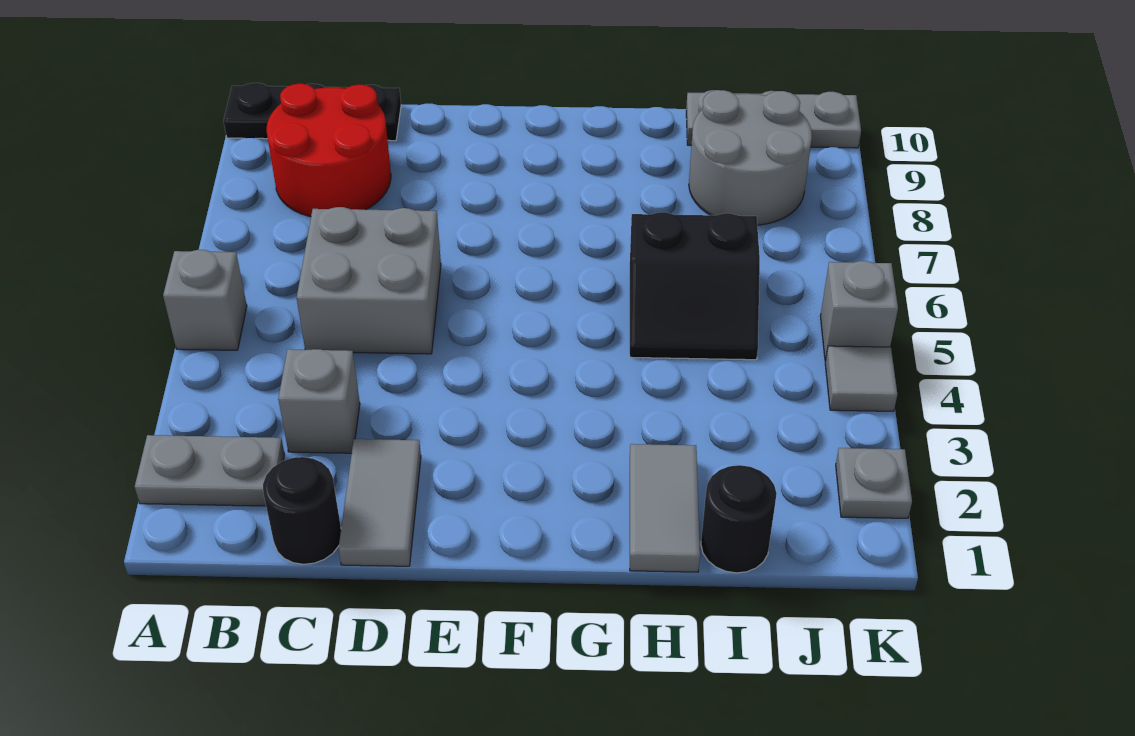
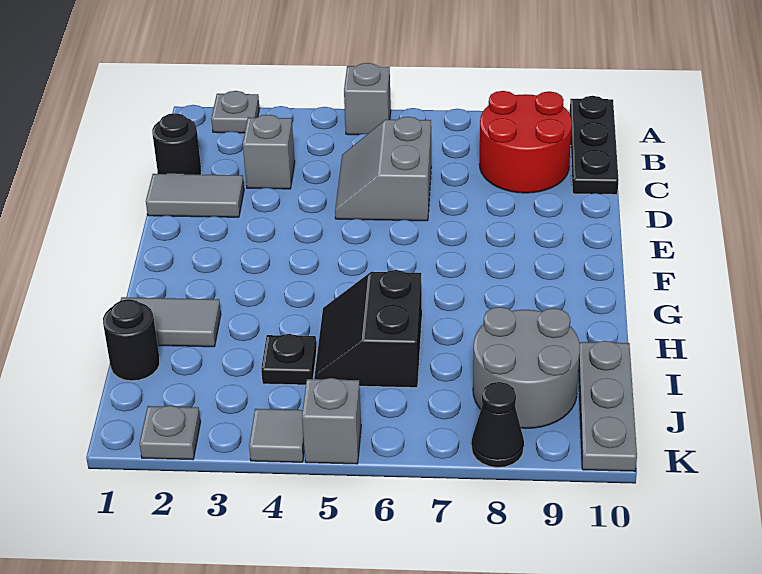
grey 1x2 plate [135,435,285,506] -> grey 1x1 plate [211,91,259,133]
grey 2x2 brick [297,207,441,354] -> grey 2x2 slope [335,117,431,221]
none -> black 1x1 plate [261,334,317,385]
none -> black 1x1 cone [471,382,524,468]

